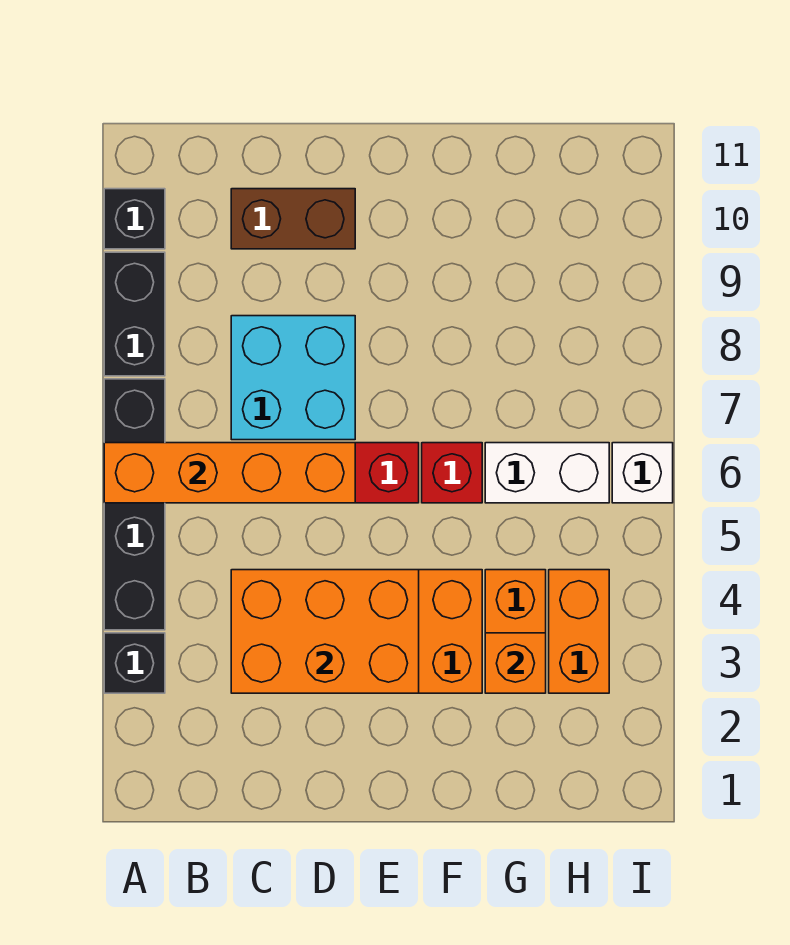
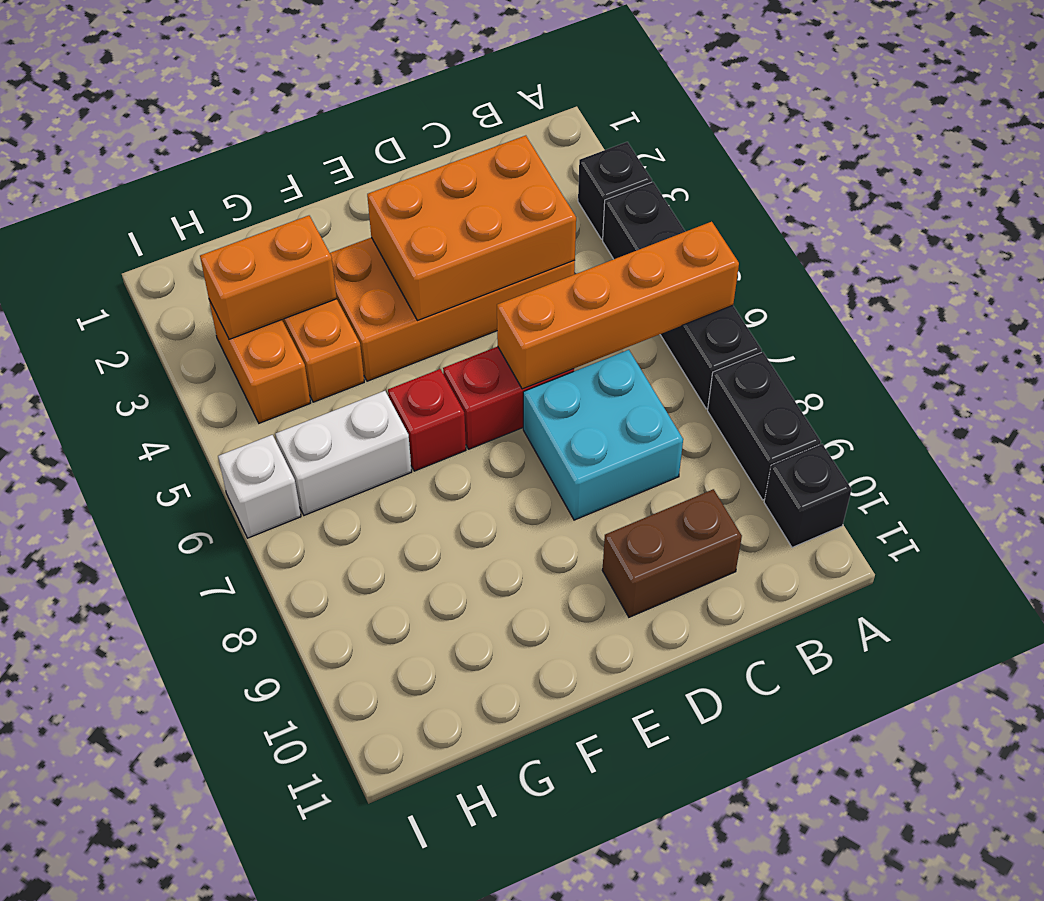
orange 1x1 brick [485,633,546,693] -> orange 1x2 brick [200,216,337,339]

